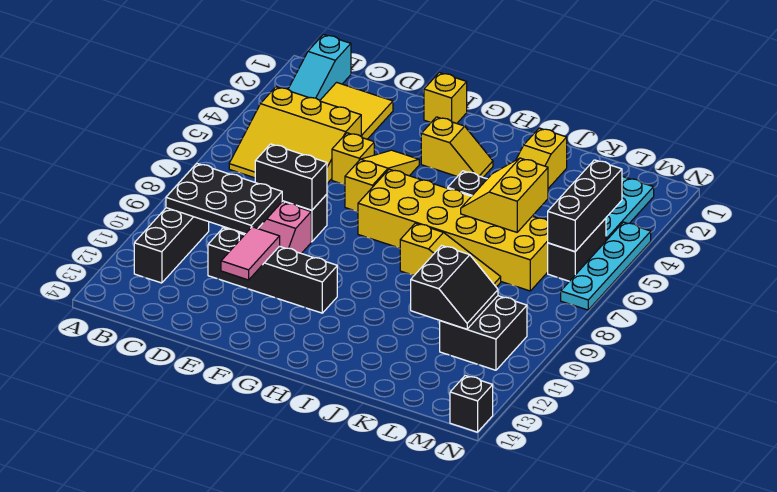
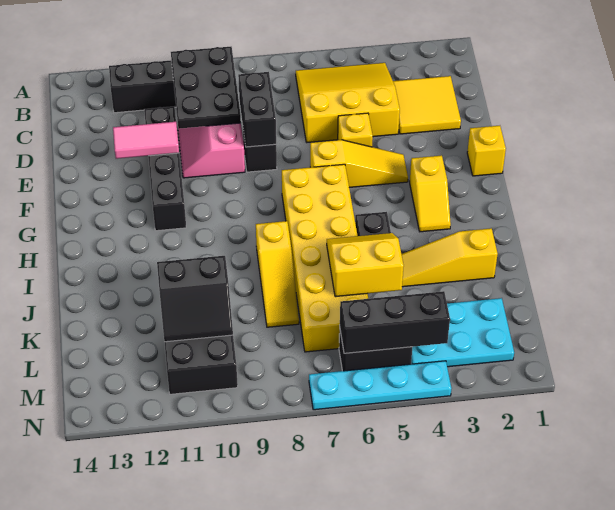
cyan 1x3 slope [288,34,351,100] -> none
yellow 3x3 slope [229,87,361,183] -> yellow 3x3 slope turned to [296,63,400,142]
black 1x1 brick [450,376,493,432] -> none

